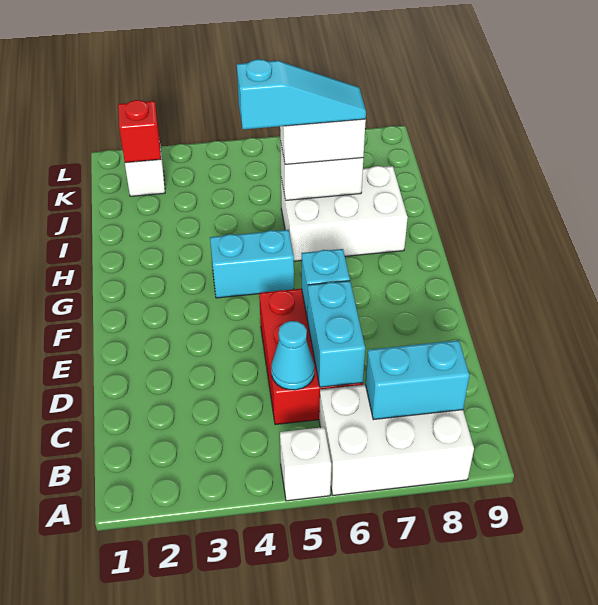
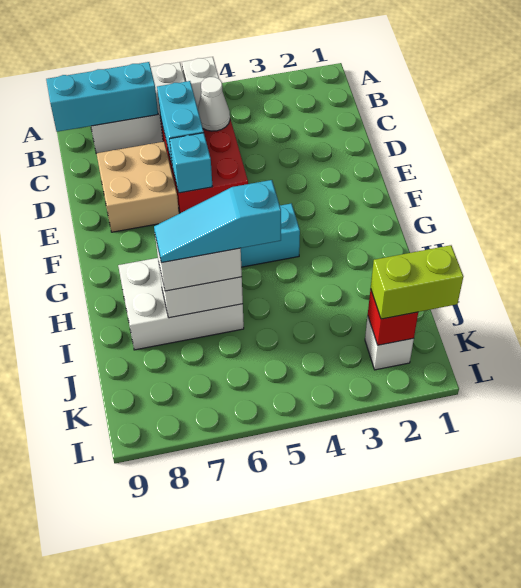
cyan 1x2 brick [365,340,469,420] -> cyan 1x3 brick [46,62,158,132]
cyan 1x1 cone [271,321,315,390] -> white 1x1 cone [198,77,230,131]
none -> tan 2x2 brick [97,142,179,232]
none -> lime 1x2 brick [371,245,463,319]

